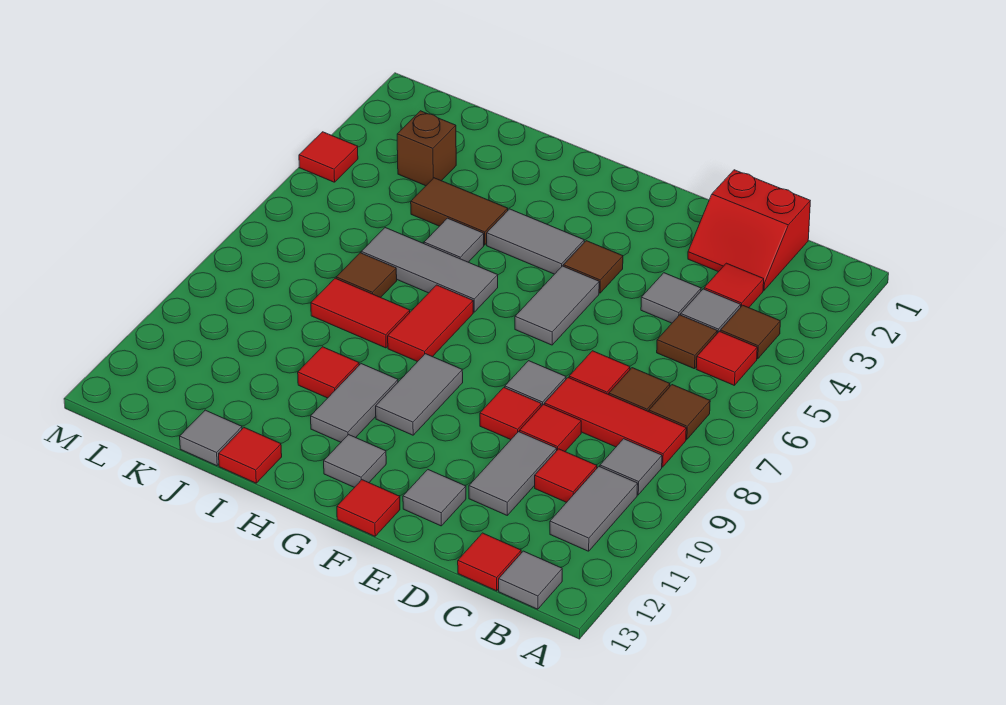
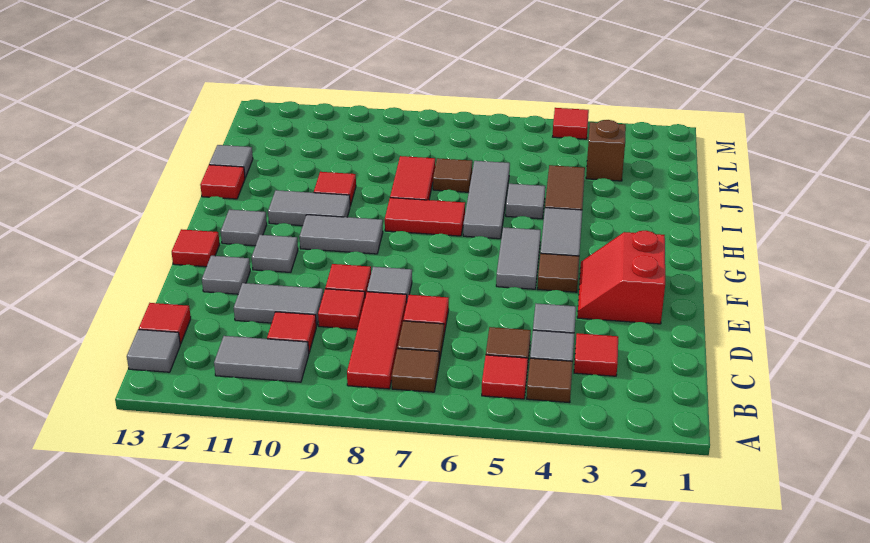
grey 1x1 tile [600,439,662,495] -> grey 1x1 tile moved to [252,235,298,272]
red 2x2 slope [688,170,810,290] -> red 2x2 slope moved to [577,231,665,324]
grey 1x2 tile [515,266,599,345] -> grey 1x2 tile turned to [496,227,541,289]

